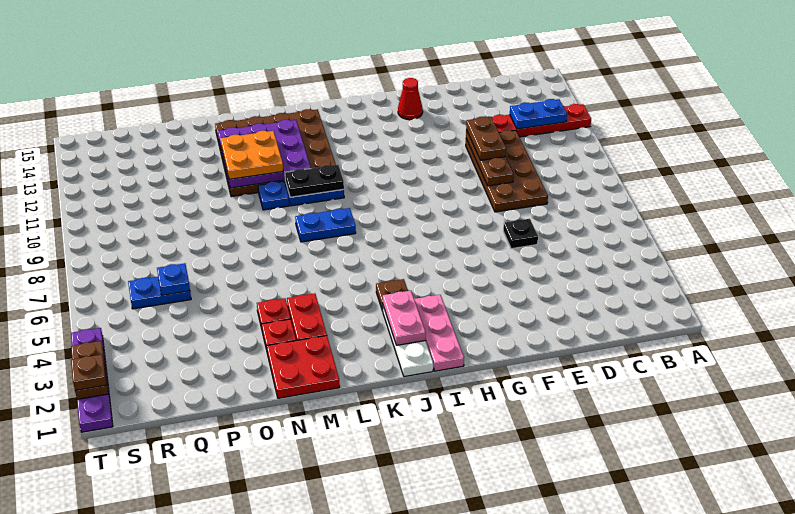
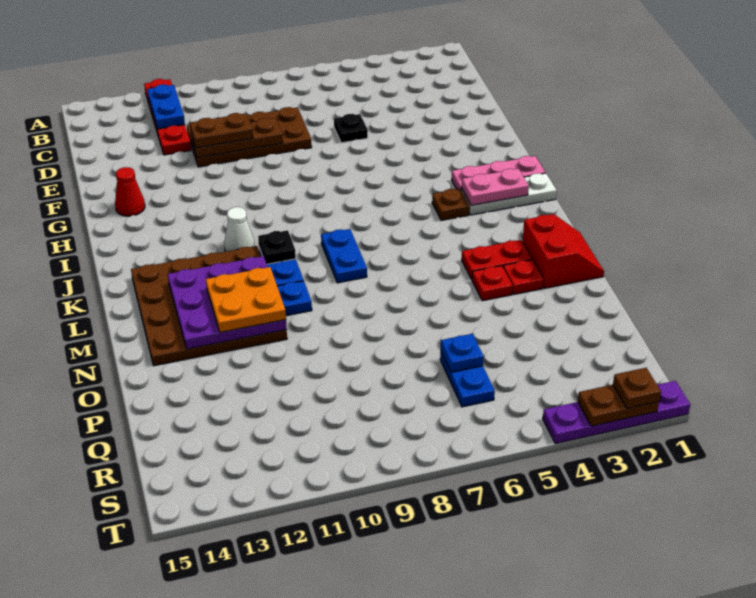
none -> white 1x1 cone [224,207,255,252]
black 1x2 plate [285,165,344,197] -> black 1x1 plate [258,230,296,264]
red 2x2 plate [267,336,340,398] -> red 2x2 slope [522,214,604,288]

